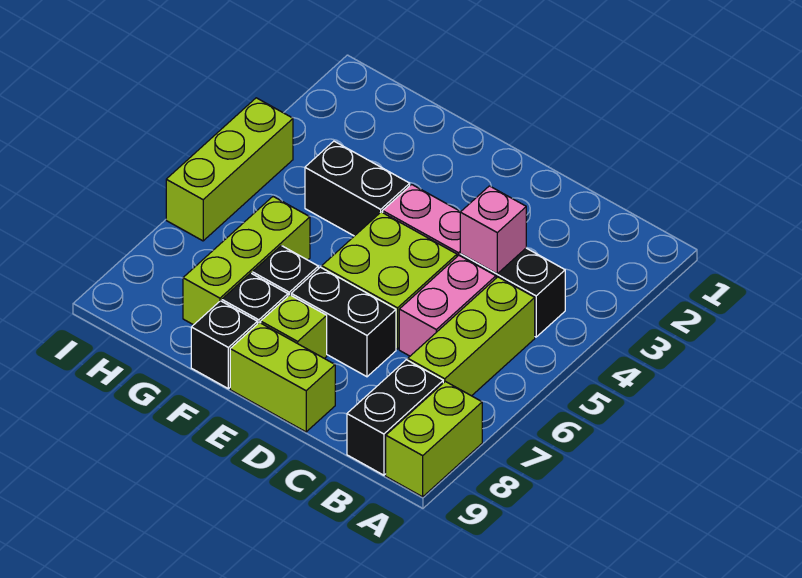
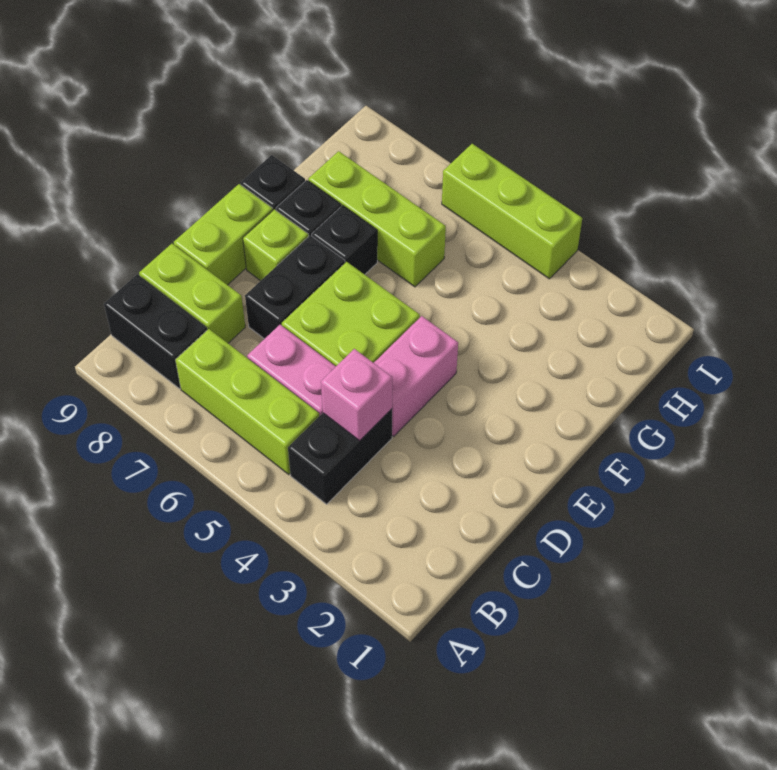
lime 1x2 brick [386,381,482,497] -> lime 1x2 brick moved to [139,244,245,343]
black 1x2 brick [305,141,410,236] -> none

